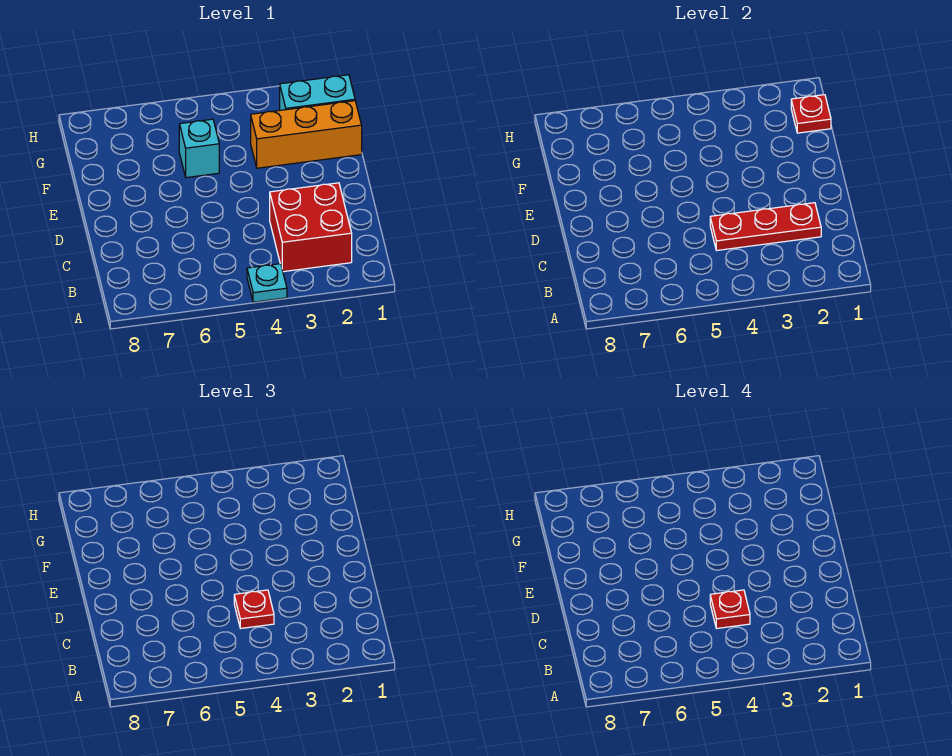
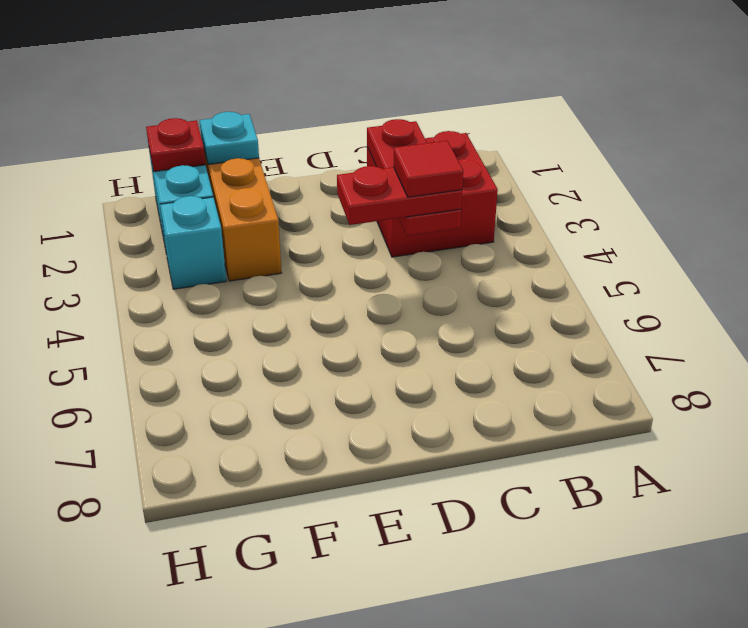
cyan 1x1 plate [247,264,287,302] -> cyan 1x1 plate moved to [200,112,259,165]
red 1x1 plate [234,590,274,628] -> red 1x2 plate [337,166,462,225]
red 1x1 plate [710,590,750,628] -> red 1x1 tile [394,141,463,197]
cyan 1x1 brick [179,119,219,178] -> cyan 1x1 brick moved to [160,196,226,289]

